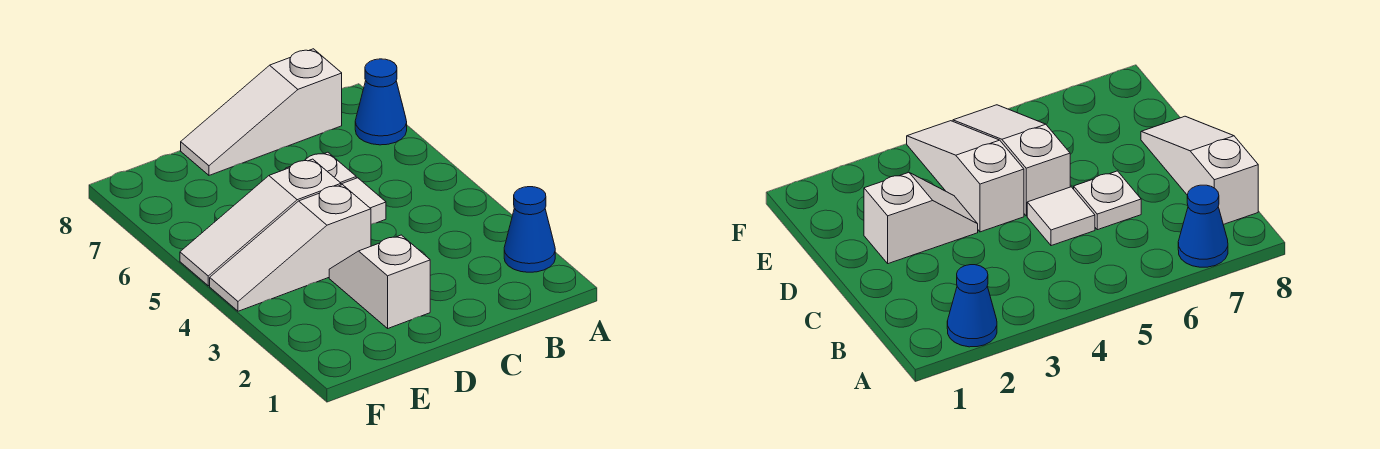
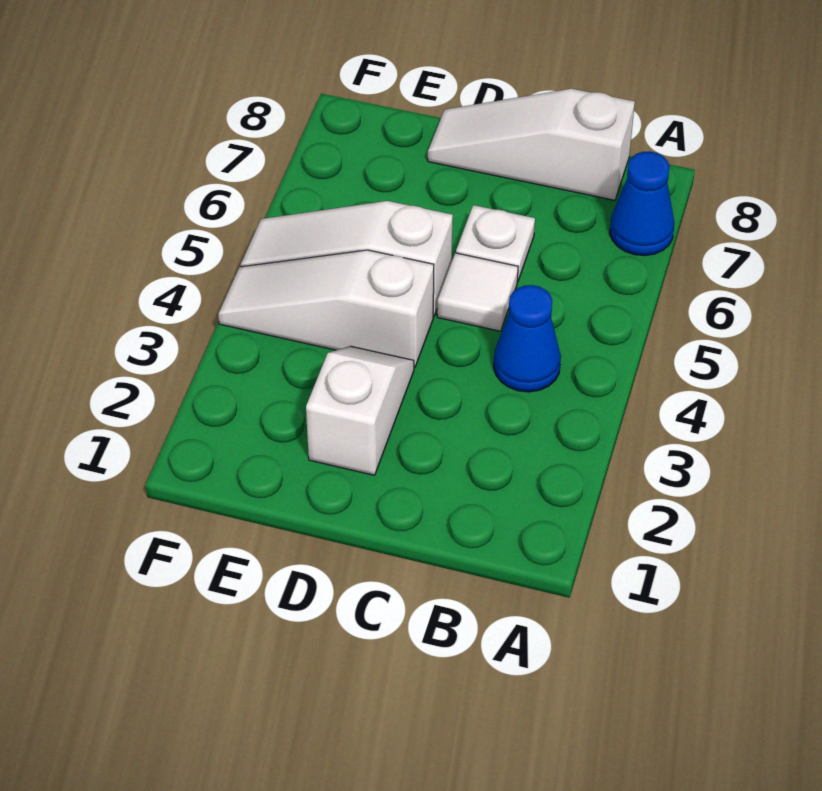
blue 1x1 cone [504,187,555,272] -> blue 1x1 cone moved to [494,285,561,392]

